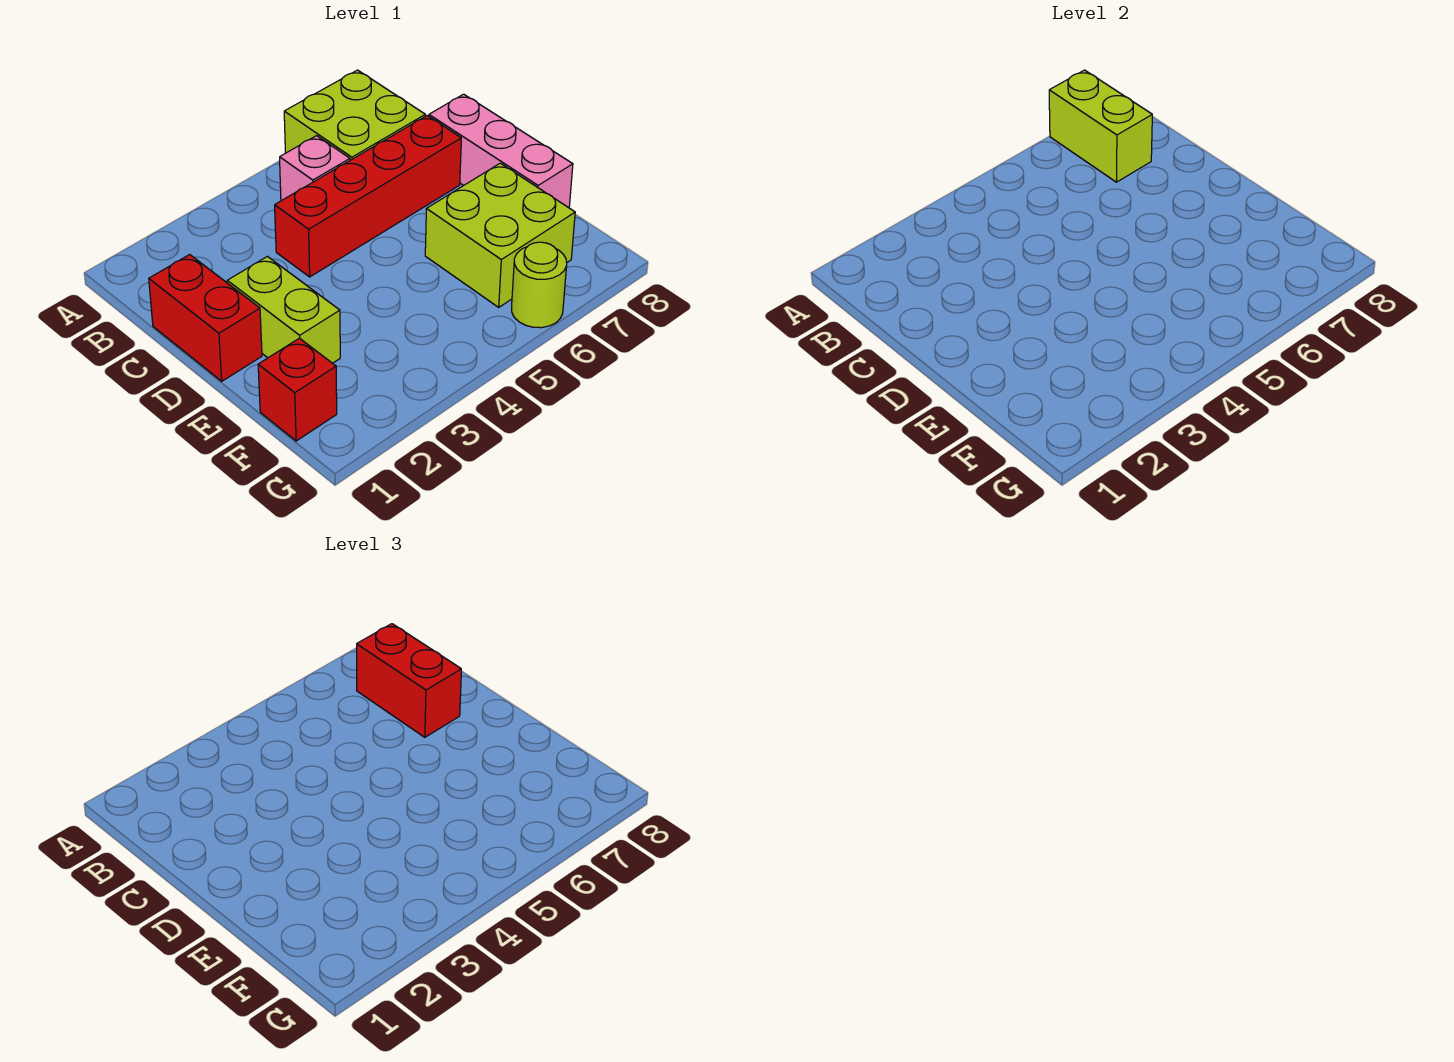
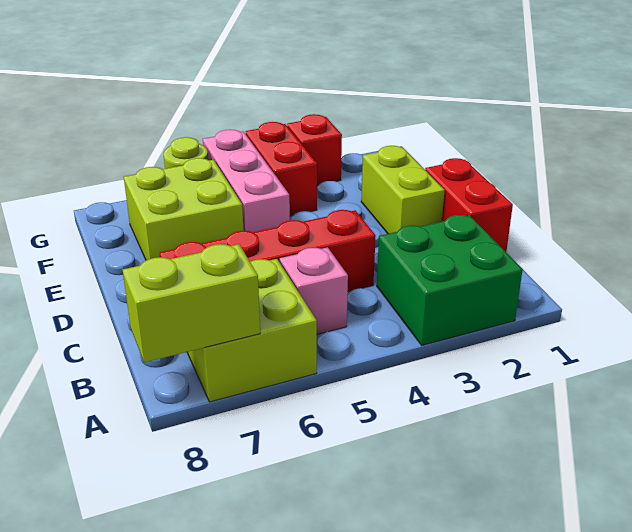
none -> green 2x2 brick [377,215,523,345]
lime 1x2 brick [1049,70,1152,182] -> lime 1x2 brick turned to [123,244,260,362]
red 1x2 brick [357,624,461,737] -> red 1x2 brick moved to [246,122,317,216]
pink 1x3 brick [429,94,573,208] -> pink 1x3 brick moved to [203,129,290,232]
red 1x1 brick [258,338,337,441] -> red 1x1 brick moved to [287,114,342,185]

